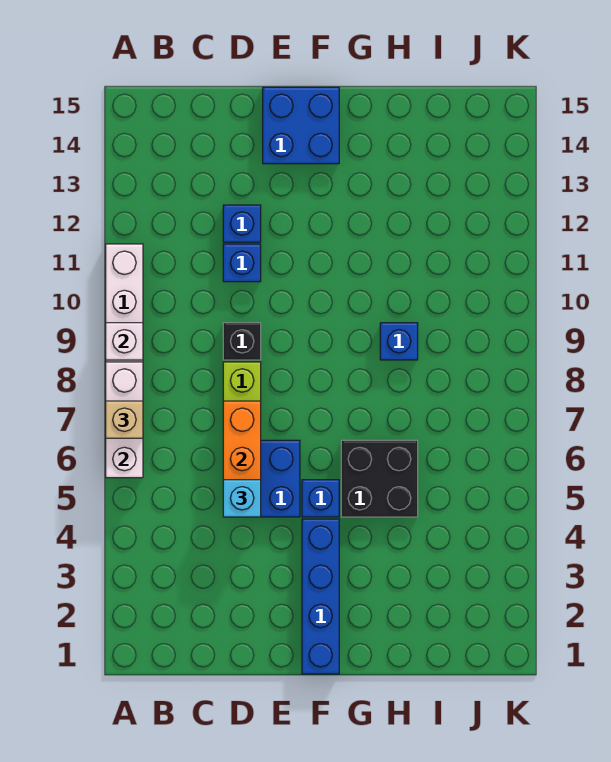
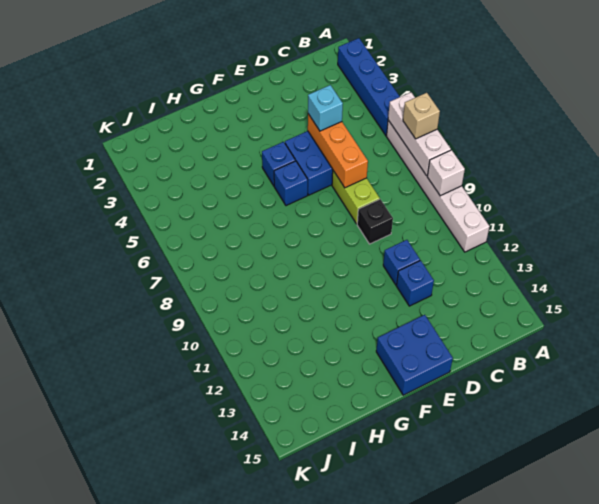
blue 1x4 brick [302,519,339,674] -> blue 1x4 brick moved to [338,38,400,136]
black 2x2 brick [341,440,418,517] -> none
blue 1x1 brick [380,323,418,360] -> blue 1x1 brick moved to [274,161,308,206]

